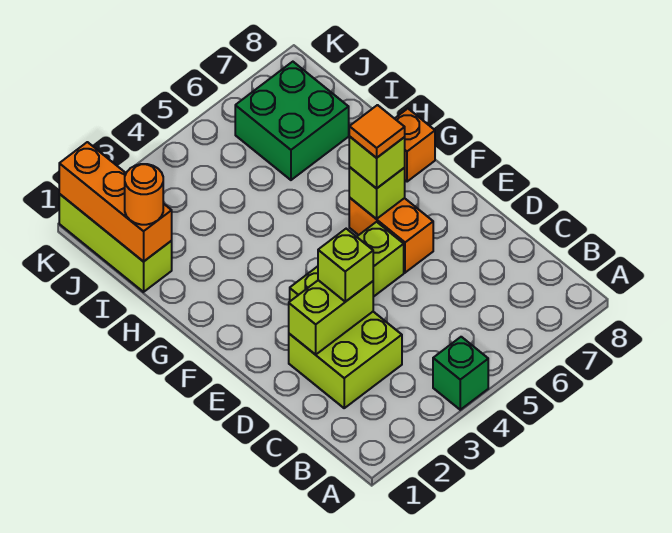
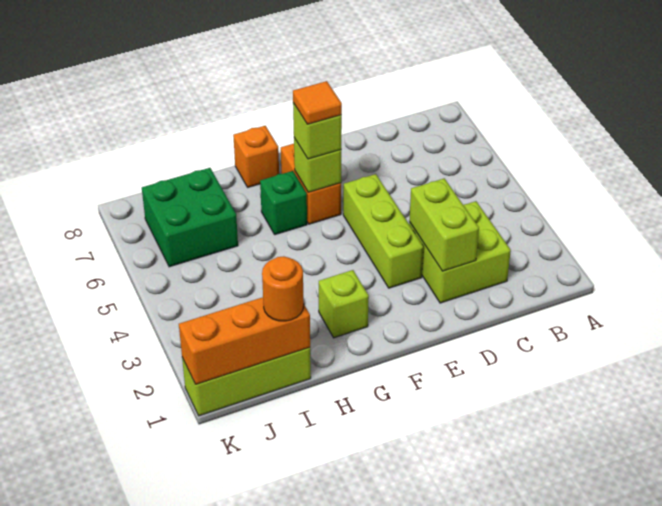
green 1x1 brick [433,337,488,410] -> green 1x1 brick moved to [260,171,307,235]
lime 1x1 brick [318,229,373,302] -> lime 1x1 brick moved to [319,270,369,338]
orange 1x2 brick [349,198,433,273] -> orange 1x2 brick turned to [281,144,341,224]

